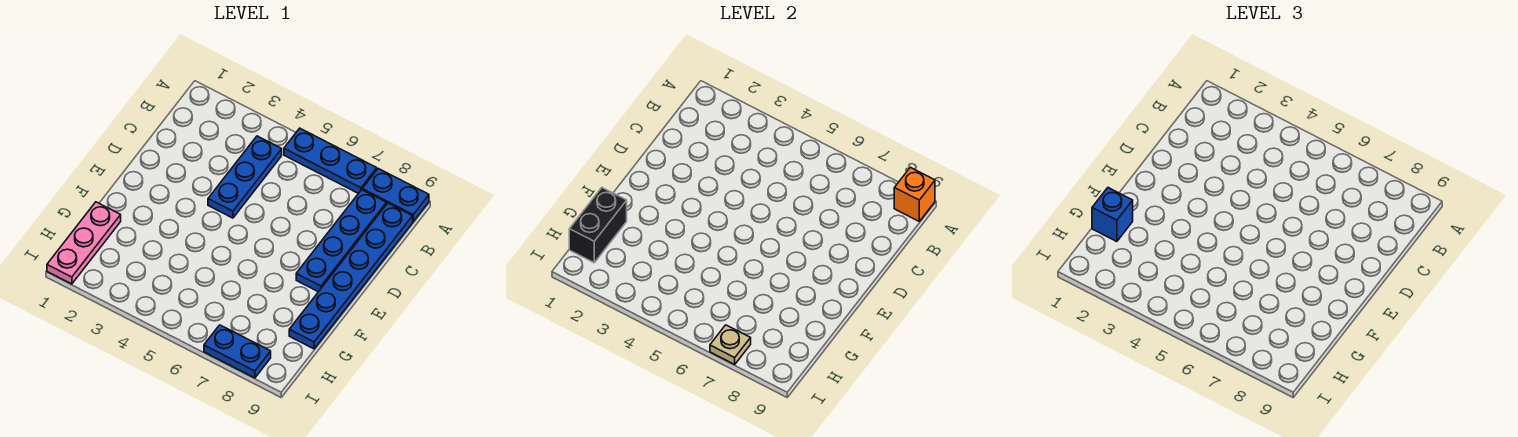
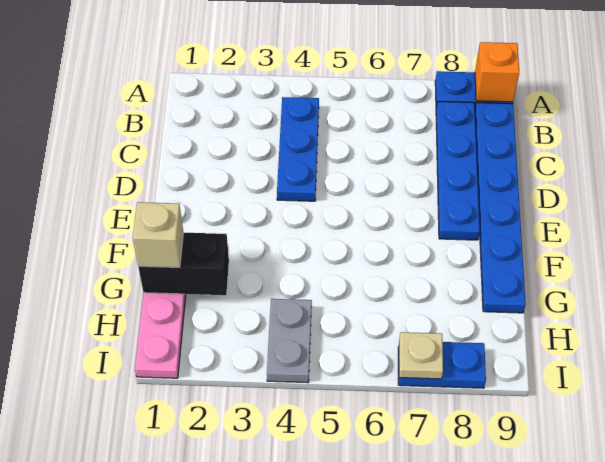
blue 1x3 plate [284,128,377,193] -> none
black 1x2 brick [569,188,627,263] -> black 1x2 brick turned to [138,233,229,295]
blue 1x1 brick [1092,188,1133,242] -> tan 1x1 brick [133,202,183,267]
none -> grey 1x2 plate [267,299,312,383]

